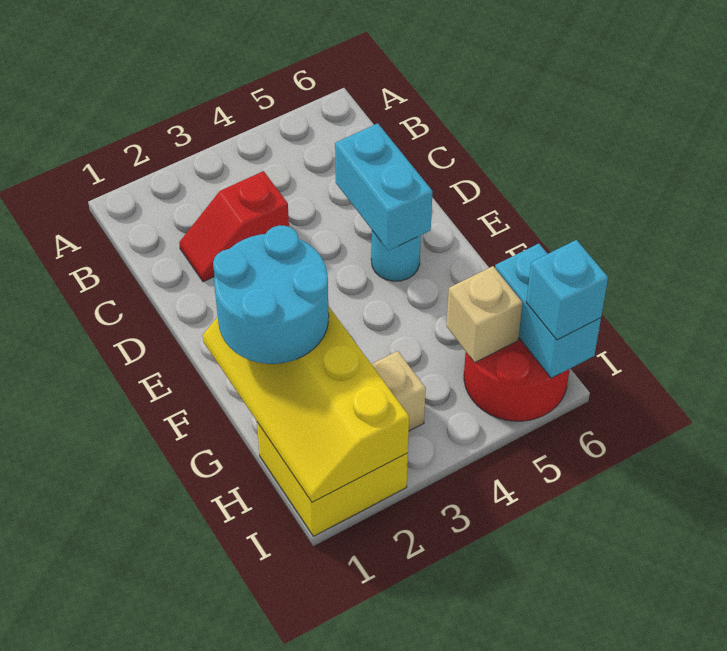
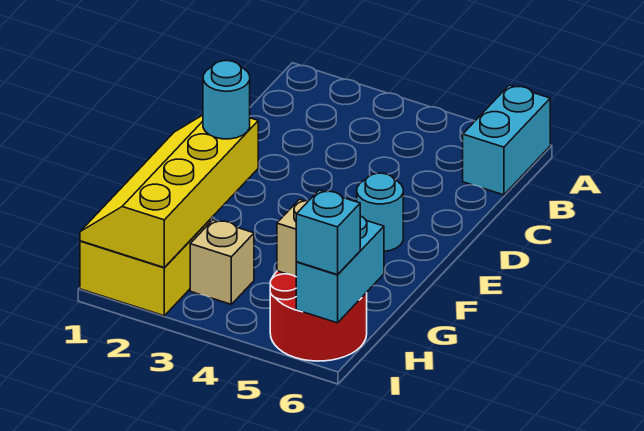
red 1x2 slope [179,171,289,282] -> none
cyan 1x2 brick [335,123,433,251] -> cyan 1x2 brick moved to [463,85,550,195]
cyan 2x2 round brick [213,226,329,364] -> cyan 1x1 round brick [203,61,250,139]

